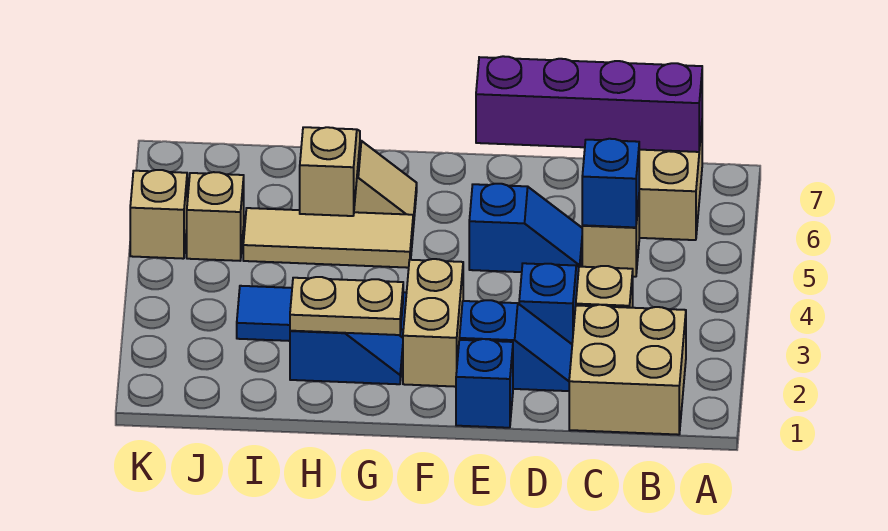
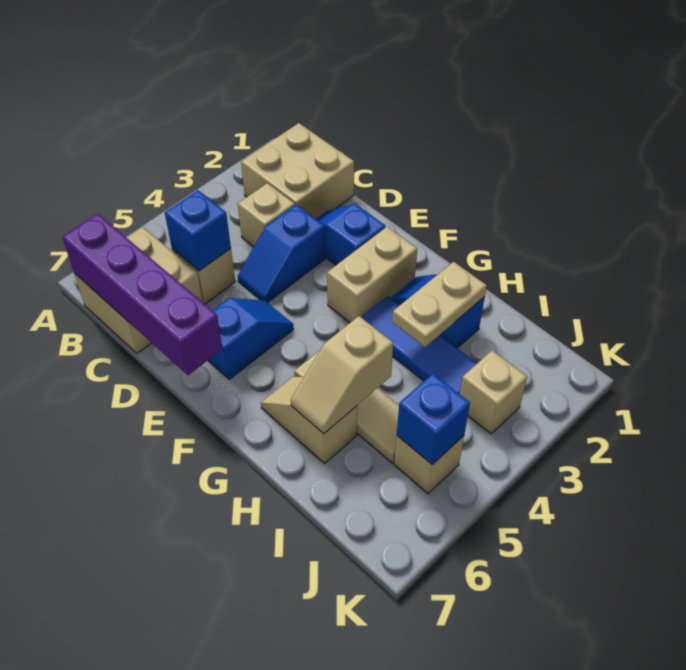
blue 1x2 slope [469,184,582,272] -> blue 1x2 slope turned to [208,298,294,379]
blue 1x1 brick [456,339,513,428] -> blue 1x1 brick moved to [397,374,470,465]
tan 1x2 plate [290,277,403,335] -> tan 1x2 plate turned to [392,262,487,347]
tan 1x1 brick [130,170,187,259] -> tan 1x1 brick moved to [460,350,527,434]

